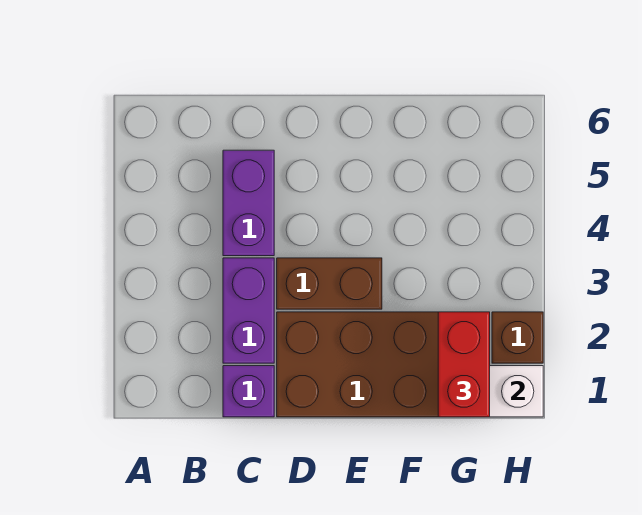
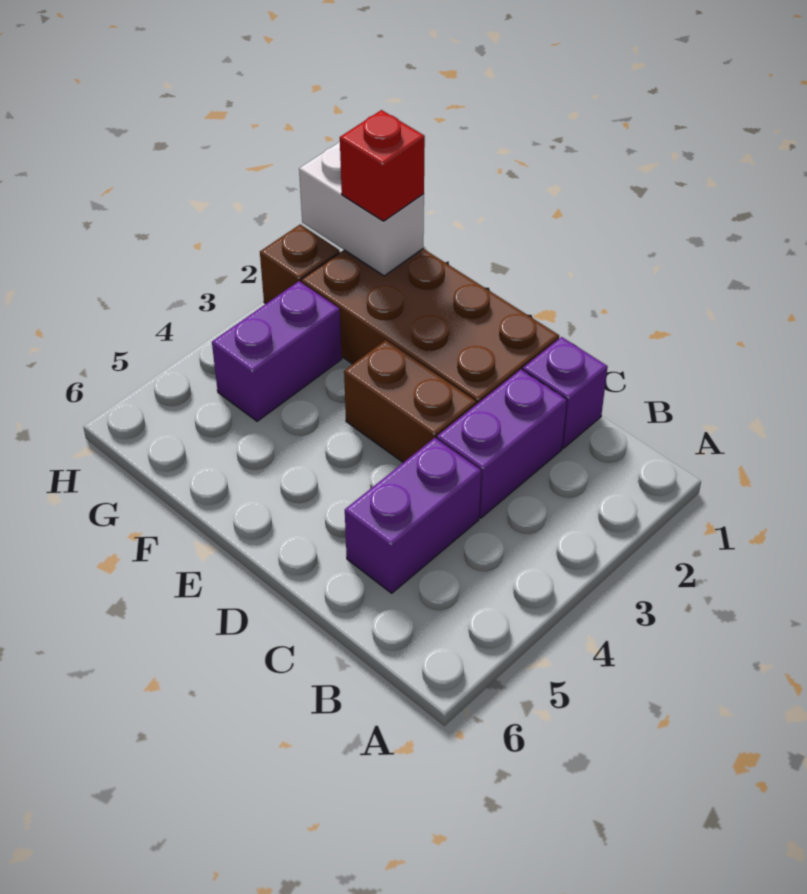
red 1x2 brick [438,312,490,417] -> red 1x1 brick [340,110,425,221]
none -> purple 1x2 brick [212,281,342,421]

